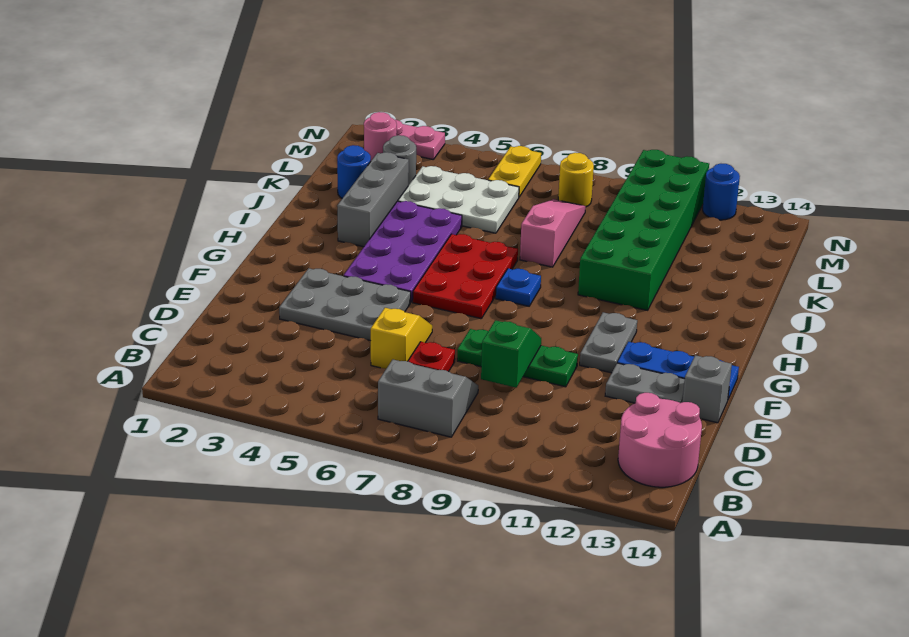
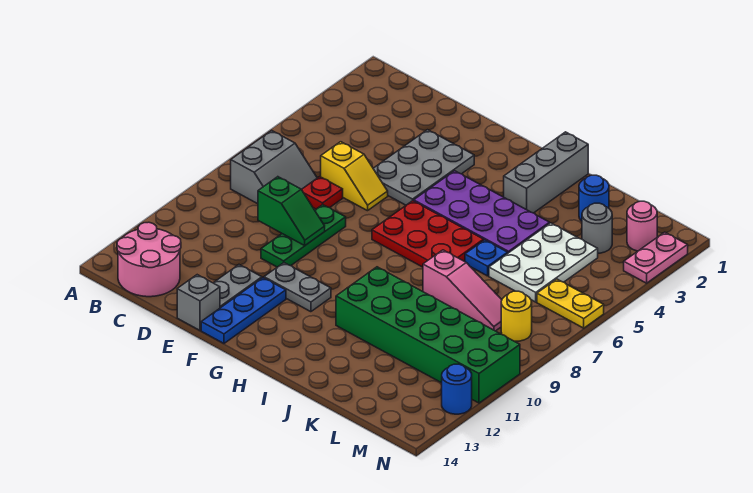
blue 1x1 plate [496,269,541,306] -> blue 1x1 plate moved to [465,240,508,276]
grey 1x3 brick [337,152,409,247] -> grey 1x3 brick turned to [504,132,588,213]

